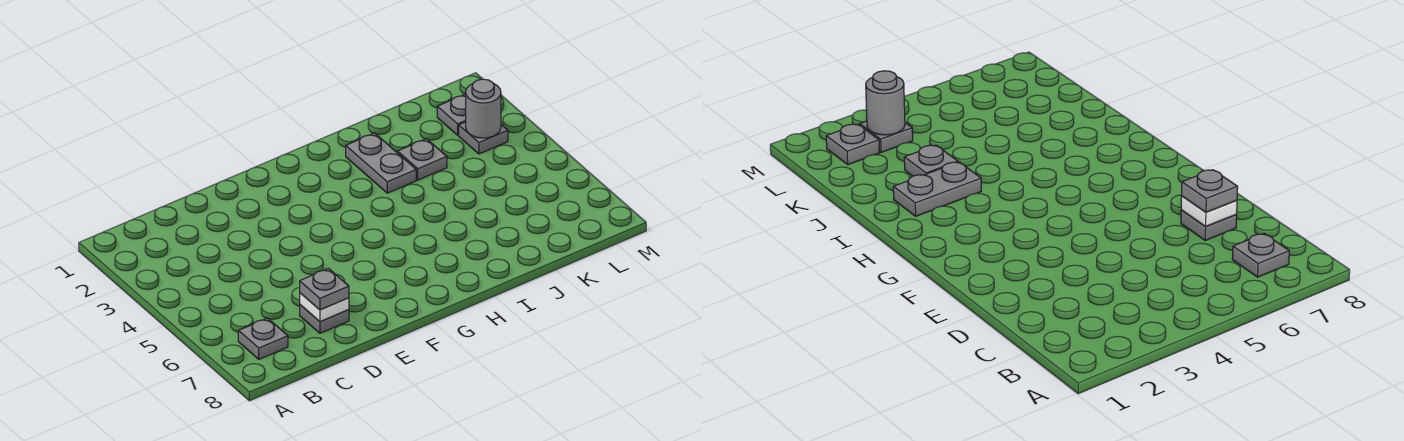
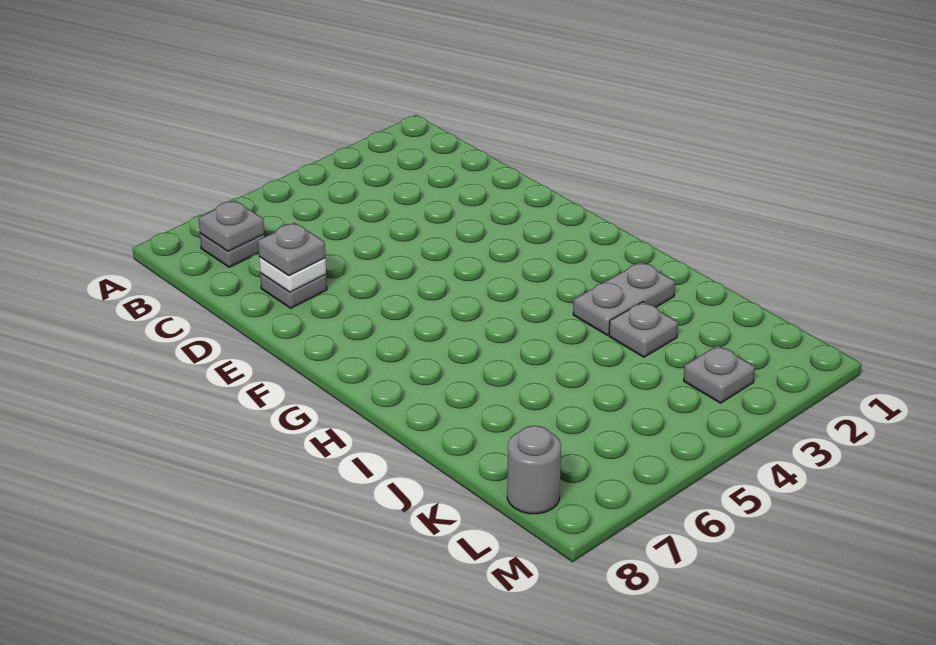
grey 1x1 plate [437,94,466,135] -> grey 1x1 plate moved to [199,200,264,251]
grey 1x1 round brick [466,79,501,138] -> grey 1x1 round brick moved to [507,426,561,514]

